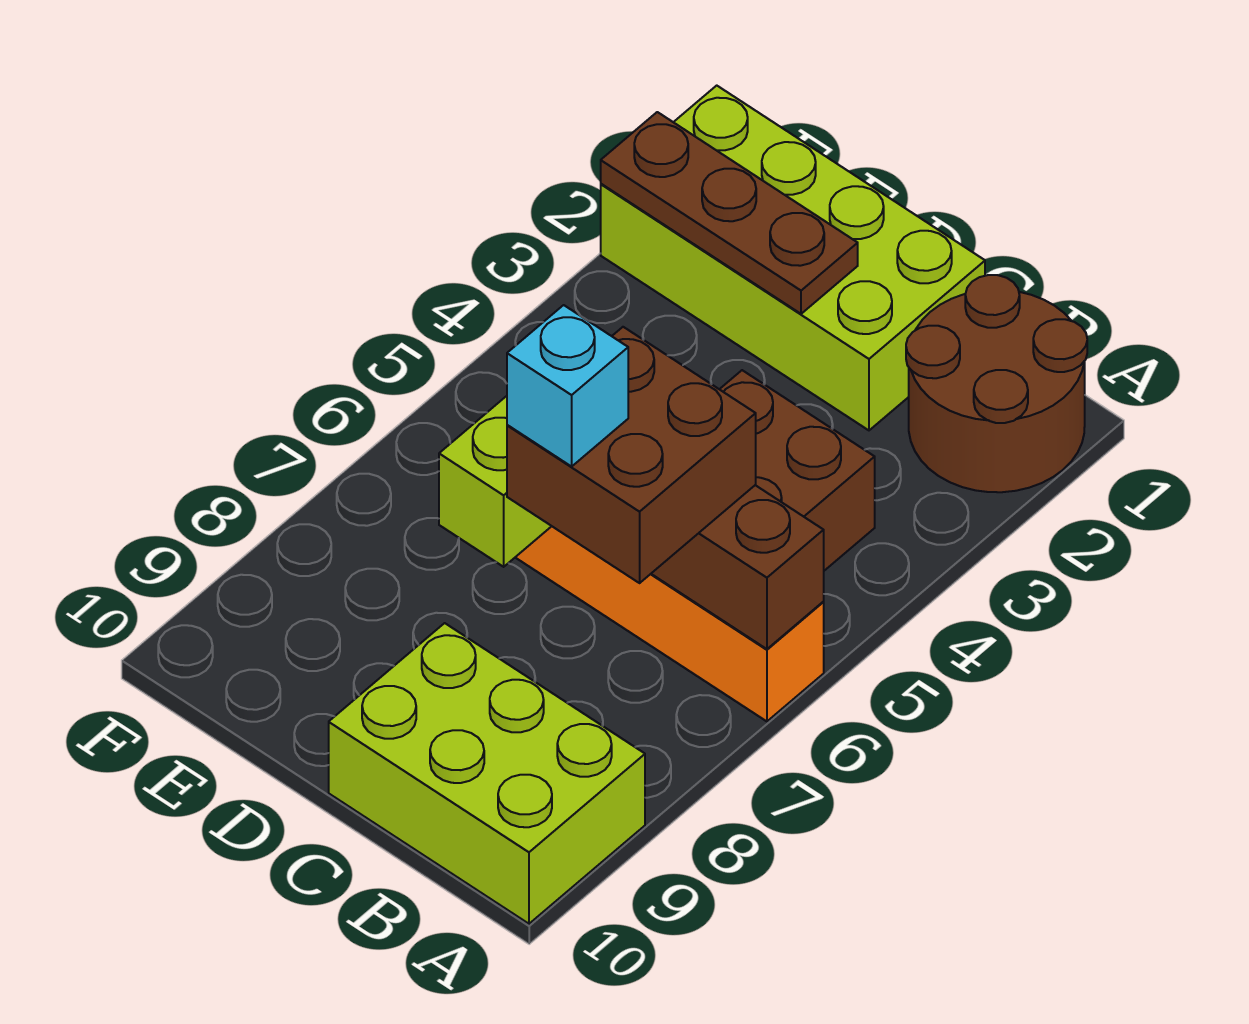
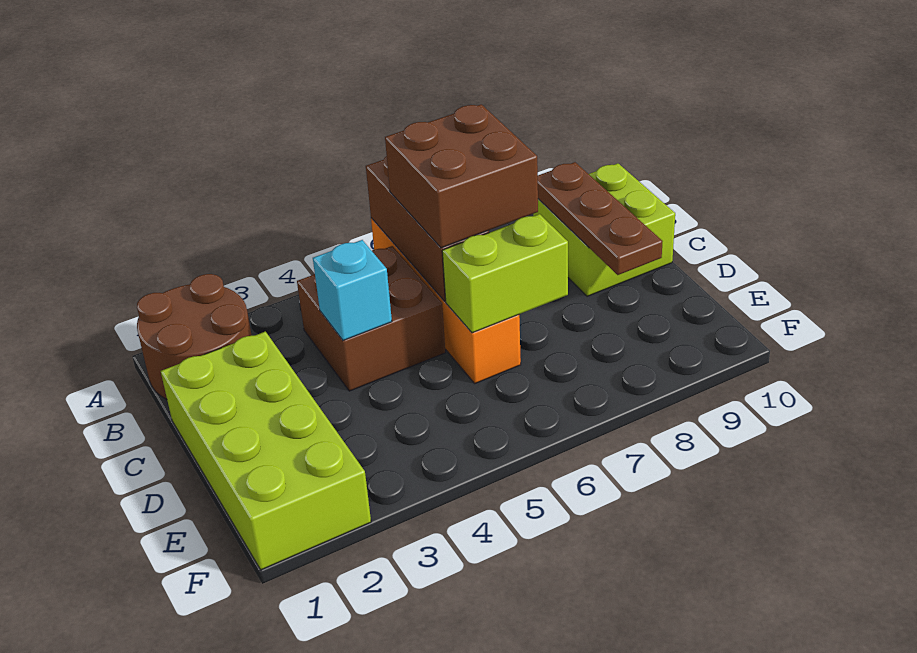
lime 2x3 brick [329,623,645,924] -> lime 2x2 brick [533,163,675,296]
cyan 1x1 brick [507,305,628,466] -> cyan 1x1 brick moved to [313,240,392,340]
brown 1x3 plate [601,112,858,314] -> brown 1x3 plate moved to [538,162,663,275]

